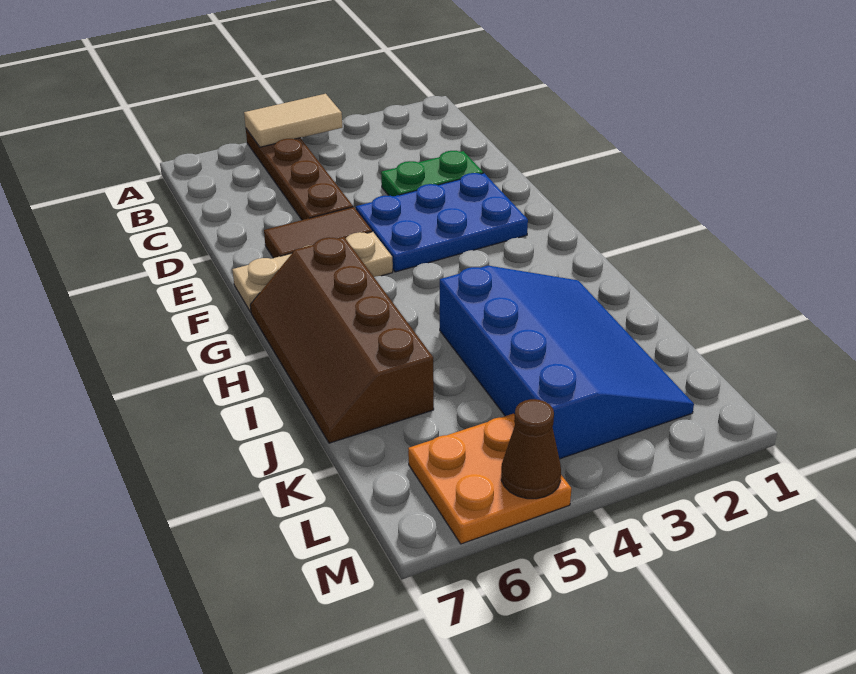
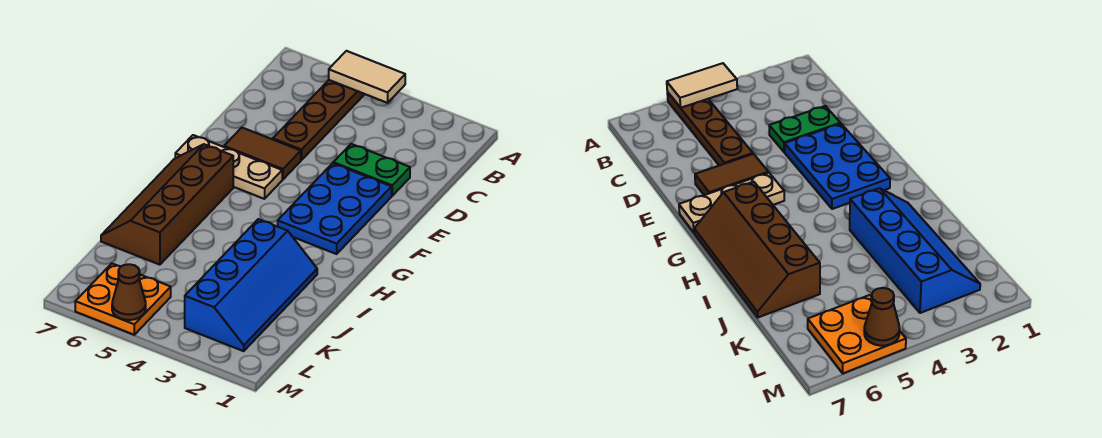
blue 2x3 plate [356,173,528,272] -> blue 2x3 plate turned to [278,163,392,254]
blue 3x4 slope [440,266,694,459] -> blue 2x4 slope [185,219,317,351]

